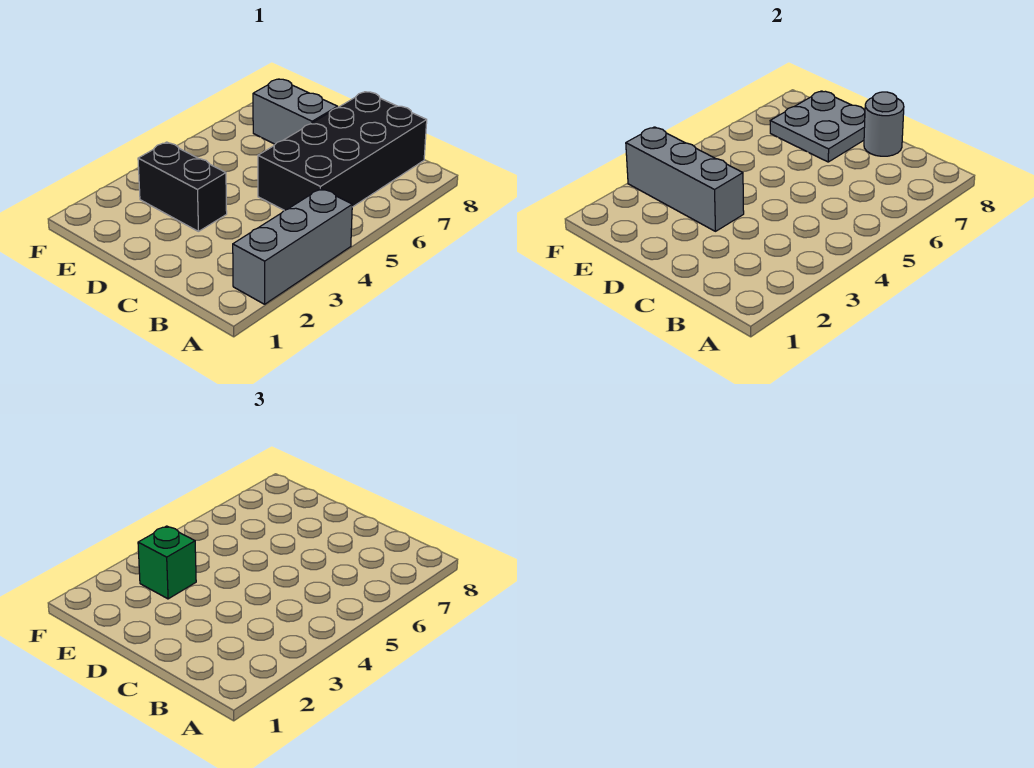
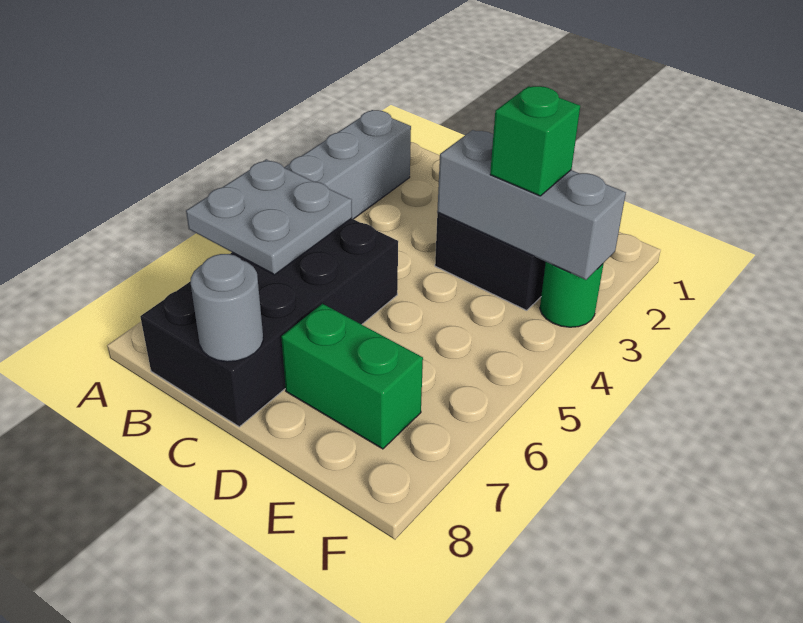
grey 1x2 brick [253,79,338,144] -> green 1x2 brick [281,304,423,449]
grey 2x2 plate [770,91,865,162] -> grey 2x2 plate moved to [186,159,352,275]
none -> green 1x1 round brick [540,262,604,327]

